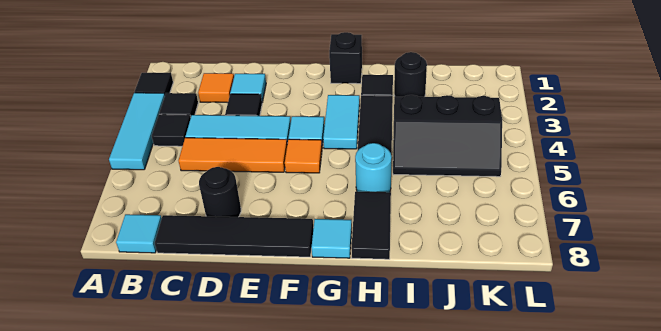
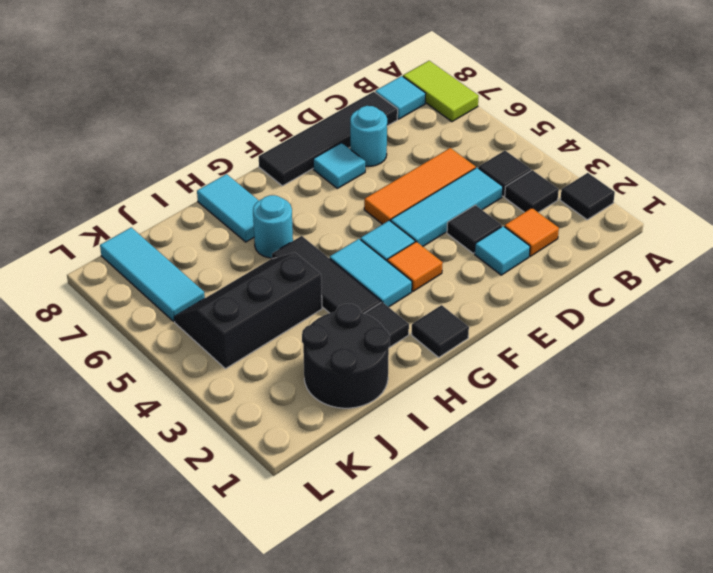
cyan 1x3 tile [109,93,165,170] -> cyan 1x3 tile moved to [100,227,205,321]
none -> lime 1x2 tile [403,61,479,122]
black 1x1 round brick [199,167,241,217] -> cyan 1x1 round brick [350,106,387,166]
orange 1x1 tile [285,139,322,173] -> orange 1x1 tile moved to [387,242,443,291]
black 1x1 brick [329,32,362,84] -> black 1x1 tile [412,305,469,357]
cyan 1x1 tile [312,219,352,258] -> cyan 1x1 tile moved to [313,143,365,188]
black 1x2 tile [352,192,391,259] -> cyan 1x2 tile [197,174,259,242]
black 1x1 round brick [394,52,427,97] -> black 2x2 round brick [302,304,390,408]

